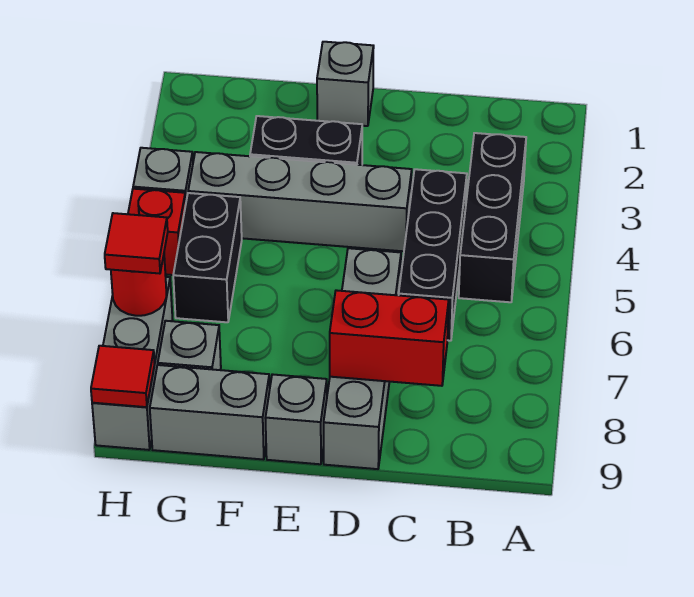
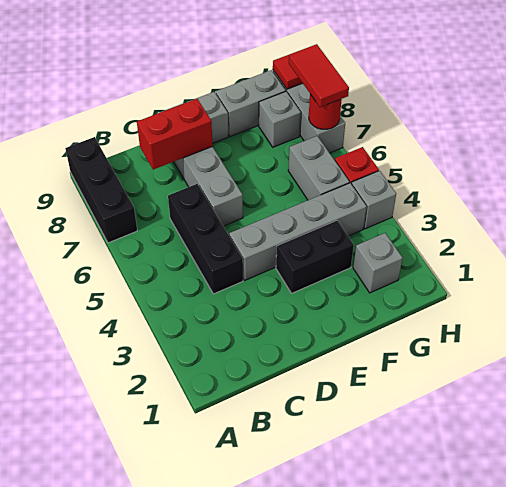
black 1x3 brick [459,133,526,302] -> black 1x3 brick moved to [65,137,137,243]
grey 1x1 brick [317,42,374,126] -> grey 1x1 brick moved to [353,233,403,293]
black 1x2 brick [173,193,242,322] -> grey 1x2 brick [288,136,349,200]
red 1x1 tile [105,213,168,274] -> red 1x2 tile [289,44,349,107]

